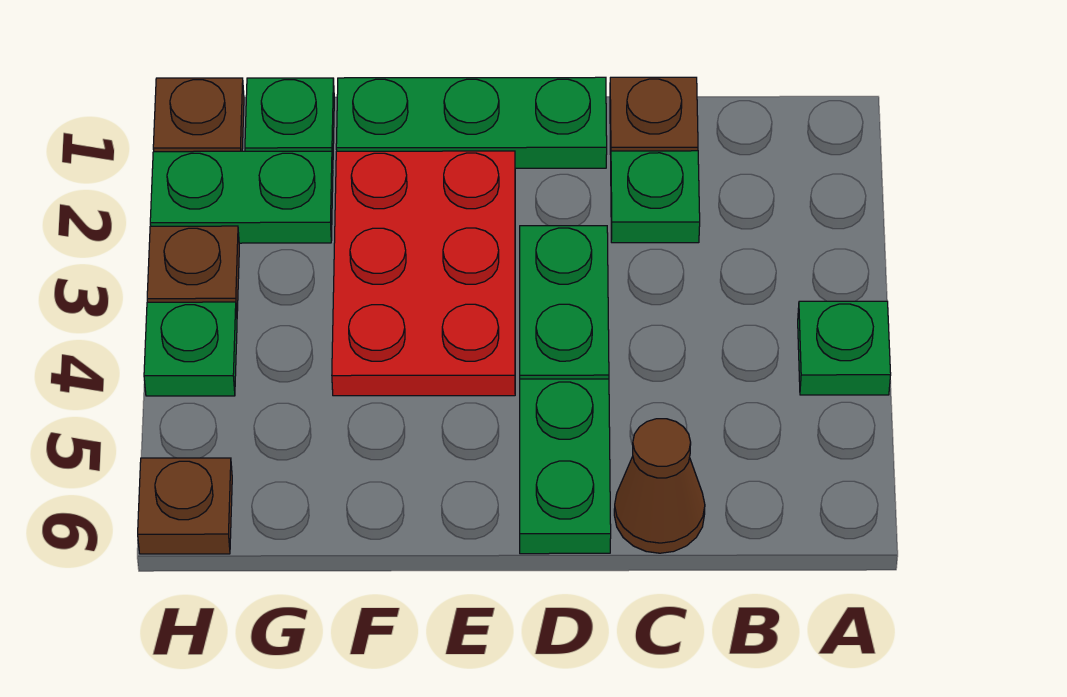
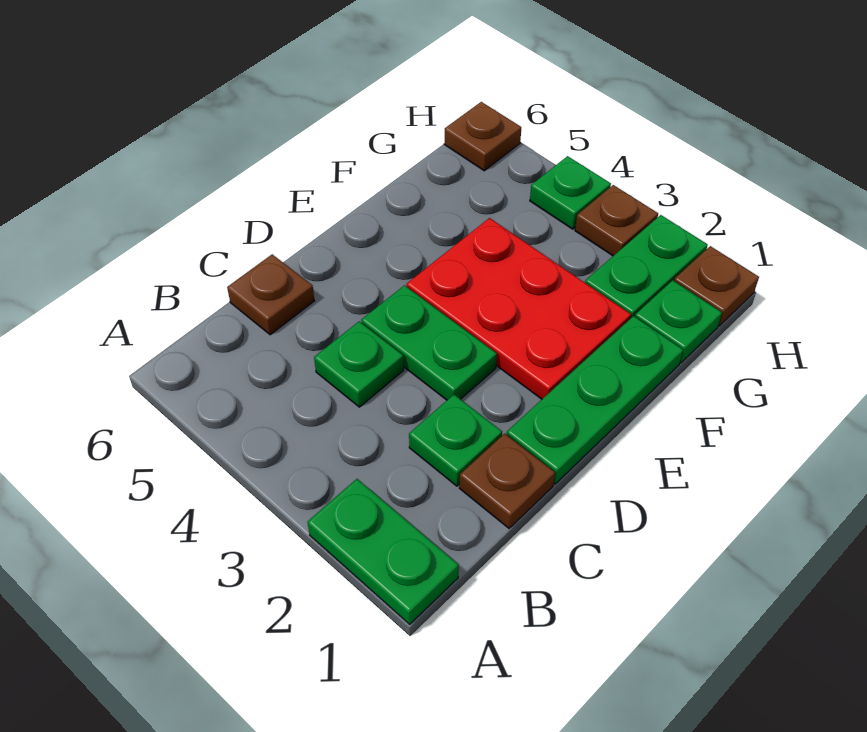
green 1x1 plate [798,301,891,395] -> green 1x1 plate moved to [314,321,404,407]
brown 1x1 cone [614,419,705,553] -> brown 1x1 plate [227,254,314,335]
green 1x2 plate [520,379,611,554] -> green 1x2 plate moved to [308,479,459,624]

